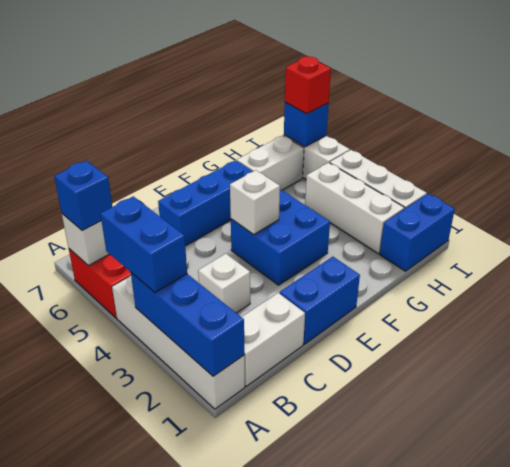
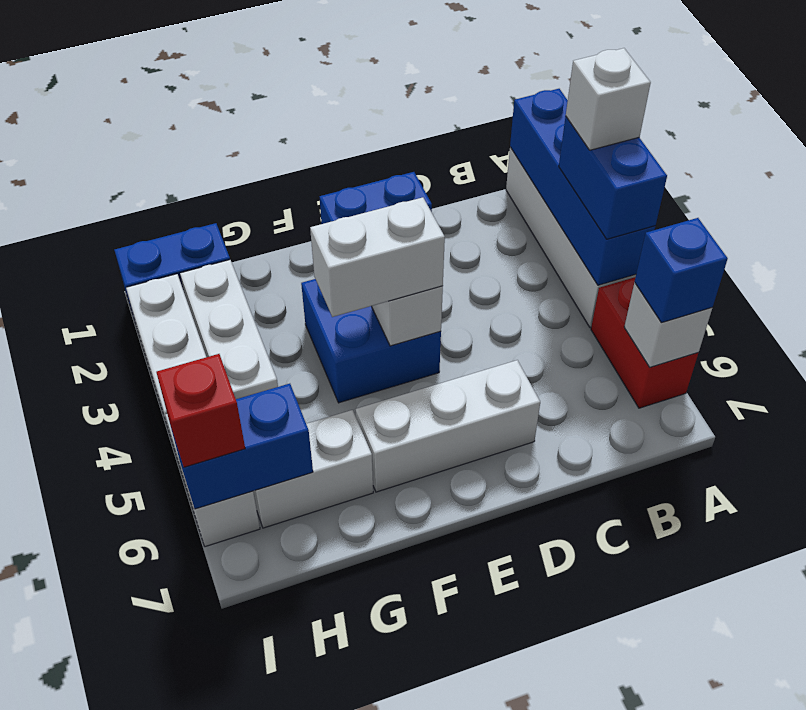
blue 1x3 brick [131,273,244,376] -> blue 1x4 brick [510,89,655,285]
white 1x2 brick [242,293,305,386] -> white 1x2 brick moved to [310,197,445,317]
white 1x1 brick [198,254,250,313] -> white 1x1 brick moved to [566,48,651,150]
blue 1x3 brick [158,160,253,246] -> white 1x3 brick [356,360,540,492]
blue 1x1 brick [284,102,329,147] -> blue 1x2 brick [171,384,313,509]

